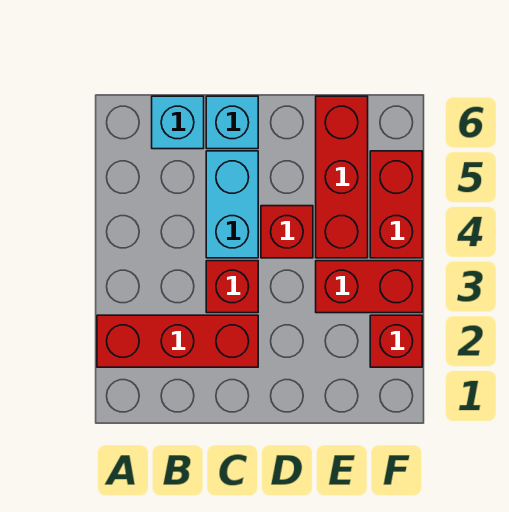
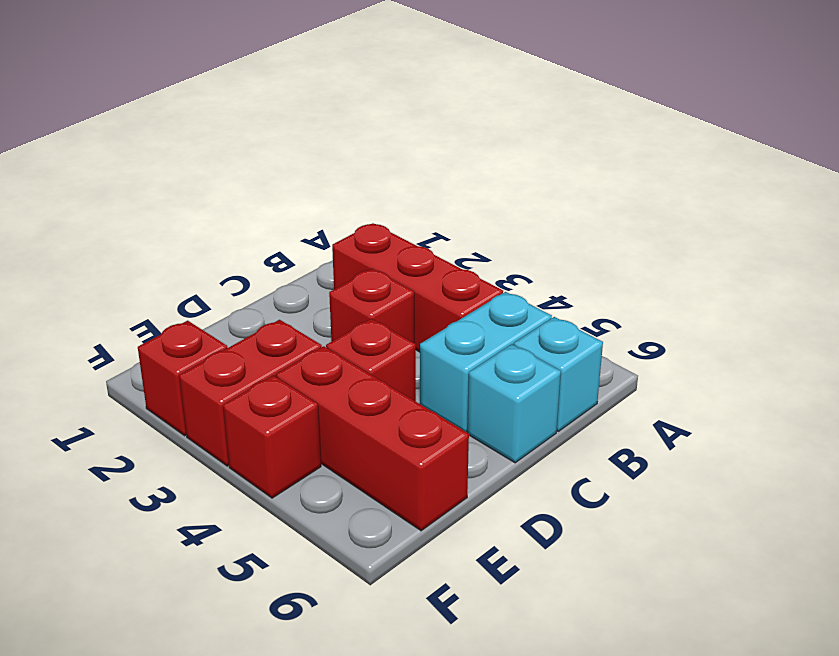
red 1x3 brick [97,315,258,367] -> red 1x3 brick turned to [332,223,503,352]
cyan 1x2 brick [206,151,258,258] -> cyan 1x2 brick turned to [420,292,552,432]
red 1x2 brick [370,151,422,258] -> red 1x1 brick [223,375,321,498]

